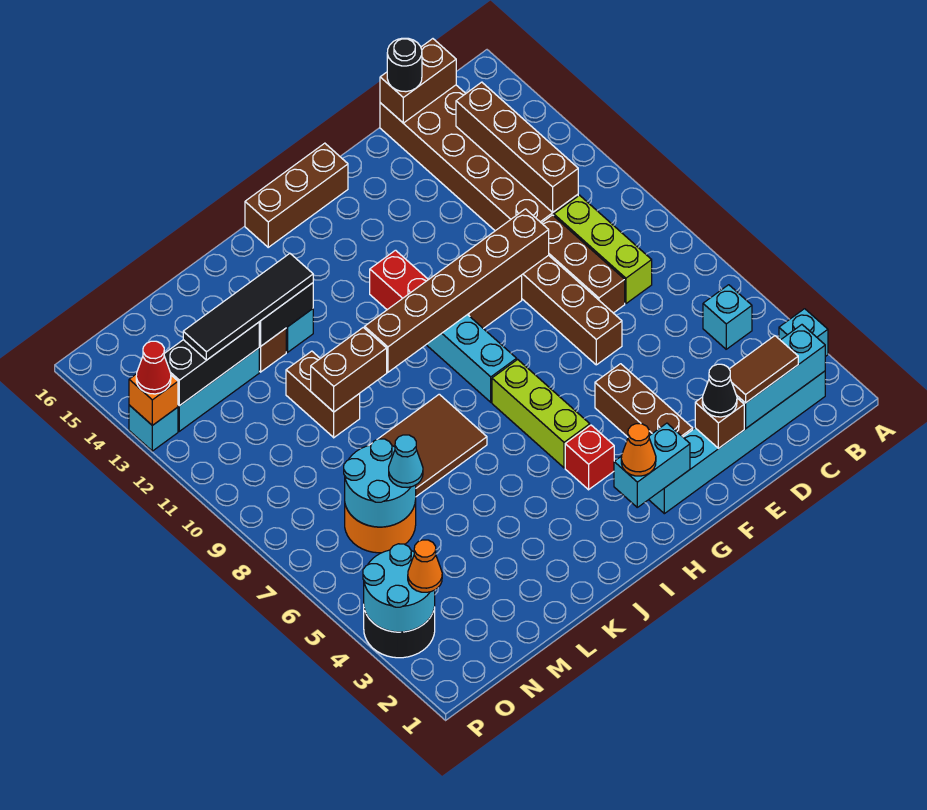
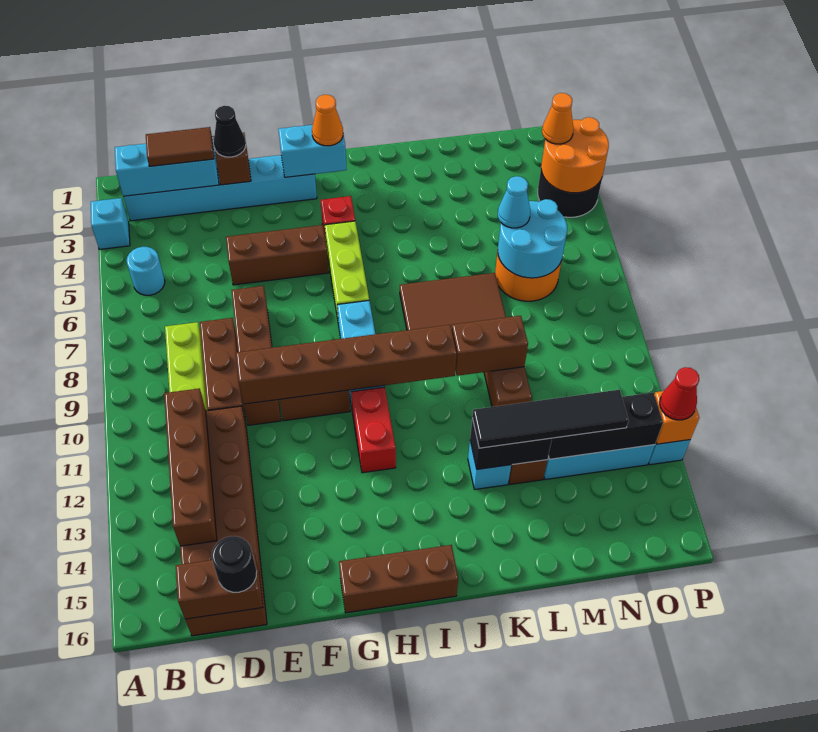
cyan 1x1 brick [703,285,752,349] -> cyan 1x1 round brick [127,247,165,295]
brown 1x3 brick [595,364,693,437] -> brown 1x3 brick turned to [226,225,329,285]
cyan 2x2 round brick [363,544,435,632] -> orange 2x2 round brick [541,117,609,193]

